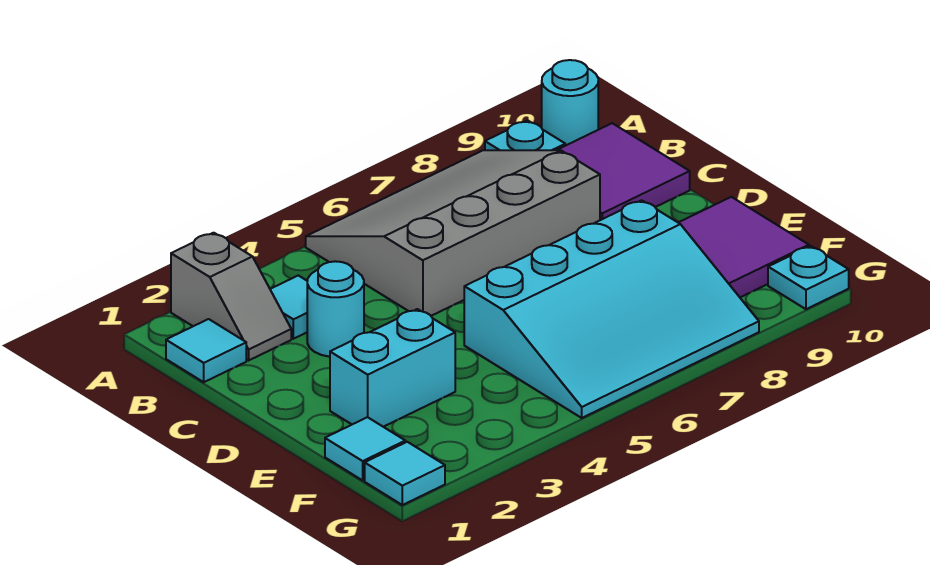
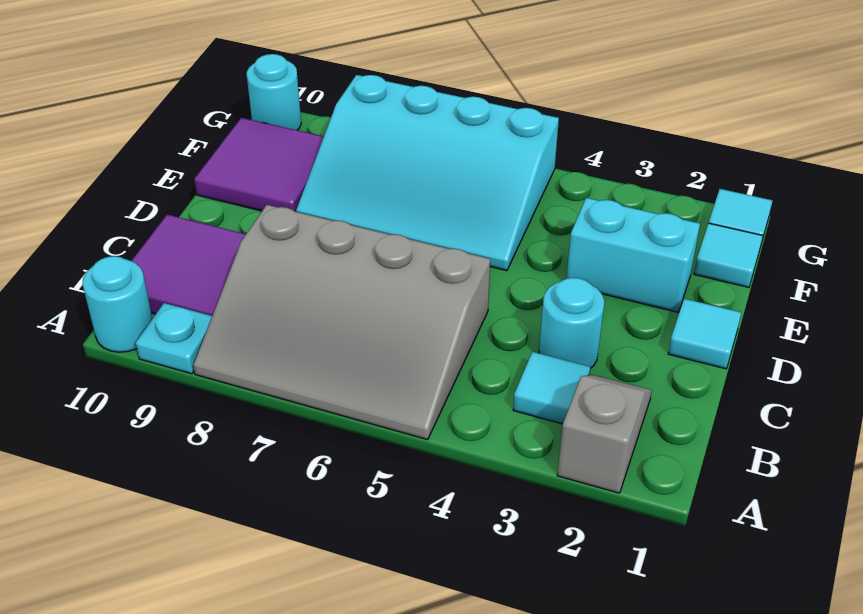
cyan 1x1 tile [166,319,246,382] -> cyan 1x1 tile moved to [668,299,741,369]
cyan 3x4 slope [464,200,759,418] -> cyan 3x4 slope turned to [296,75,559,271]
cyan 1x1 plate [768,246,849,309] -> cyan 1x1 round brick [247,54,301,130]

